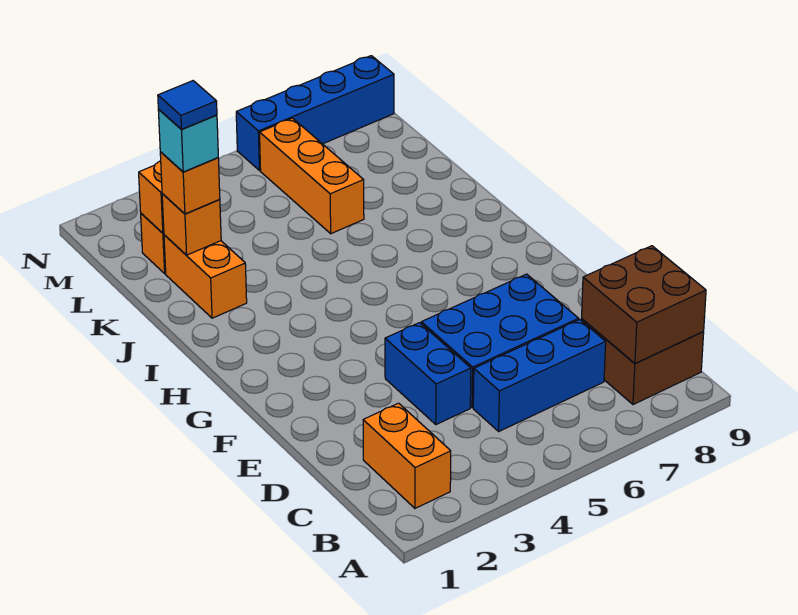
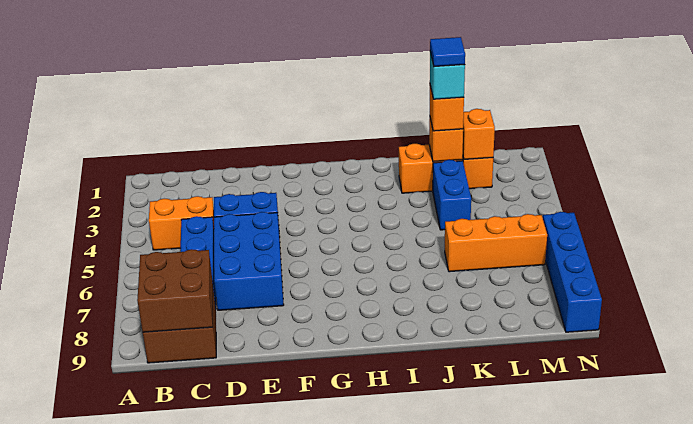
orange 1x2 brick [363,403,451,508] -> orange 1x2 brick moved to [149,196,214,250]
none -> blue 1x2 brick [433,160,471,230]

